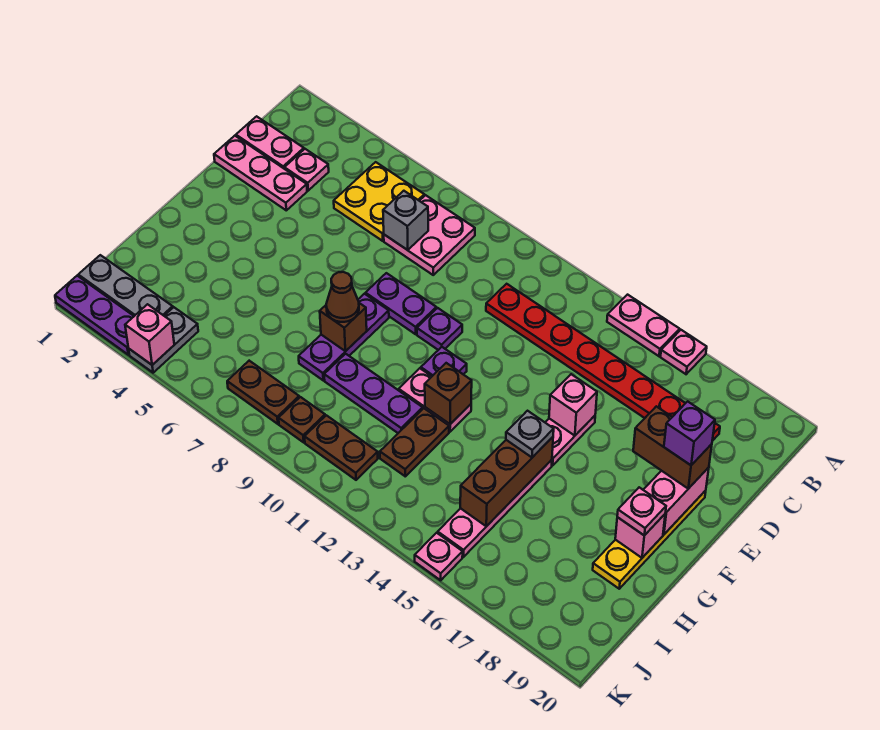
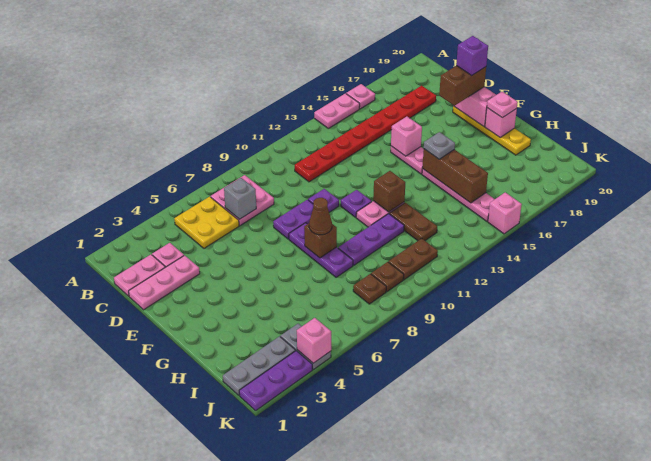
brown 1x2 plate [227,361,299,424] -> brown 1x1 plate [353,274,386,304]
pink 1x1 plate [415,533,463,580] -> pink 1x1 brick [488,192,522,234]

